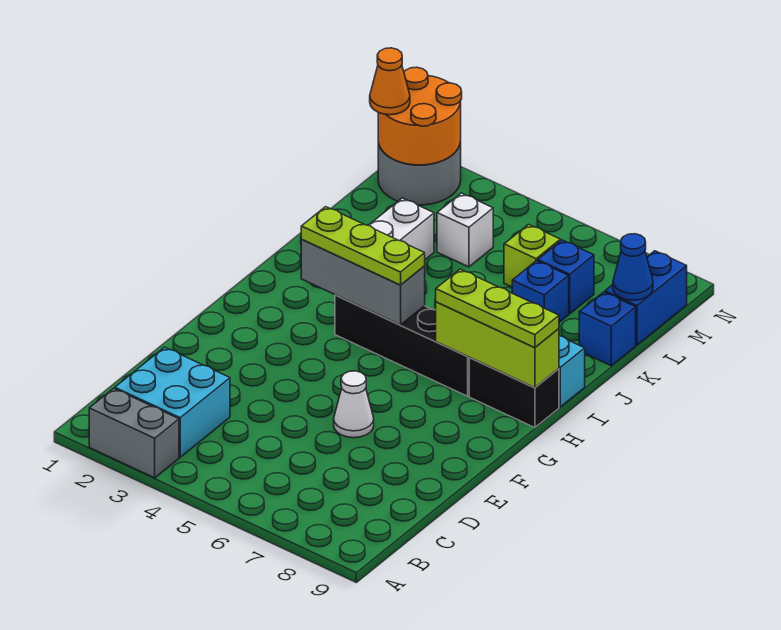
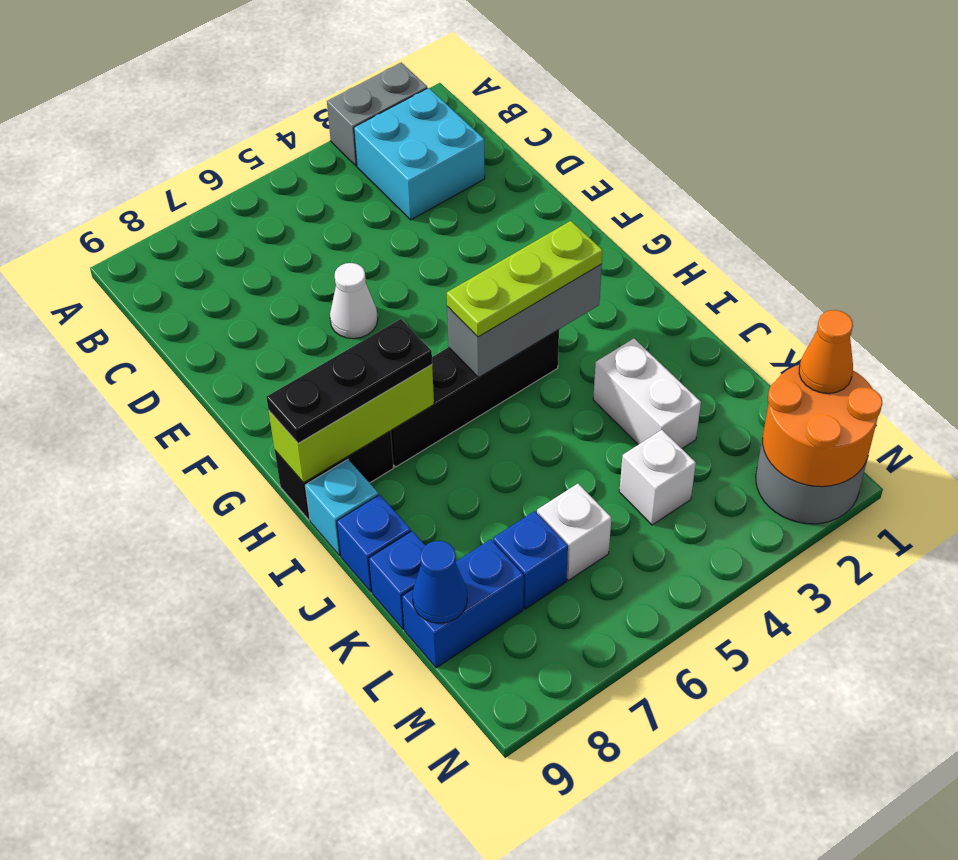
lime 1x3 plate [436,269,559,348] -> black 1x3 plate [266,319,432,443]
blue 1x1 brick [512,261,569,322] -> blue 1x1 brick moved to [337,495,411,592]
lime 1x1 brick [504,224,560,287] -> white 1x1 brick [537,484,611,580]
blue 1x2 brick [605,251,687,345] -> blue 1x2 brick turned to [402,539,524,668]

